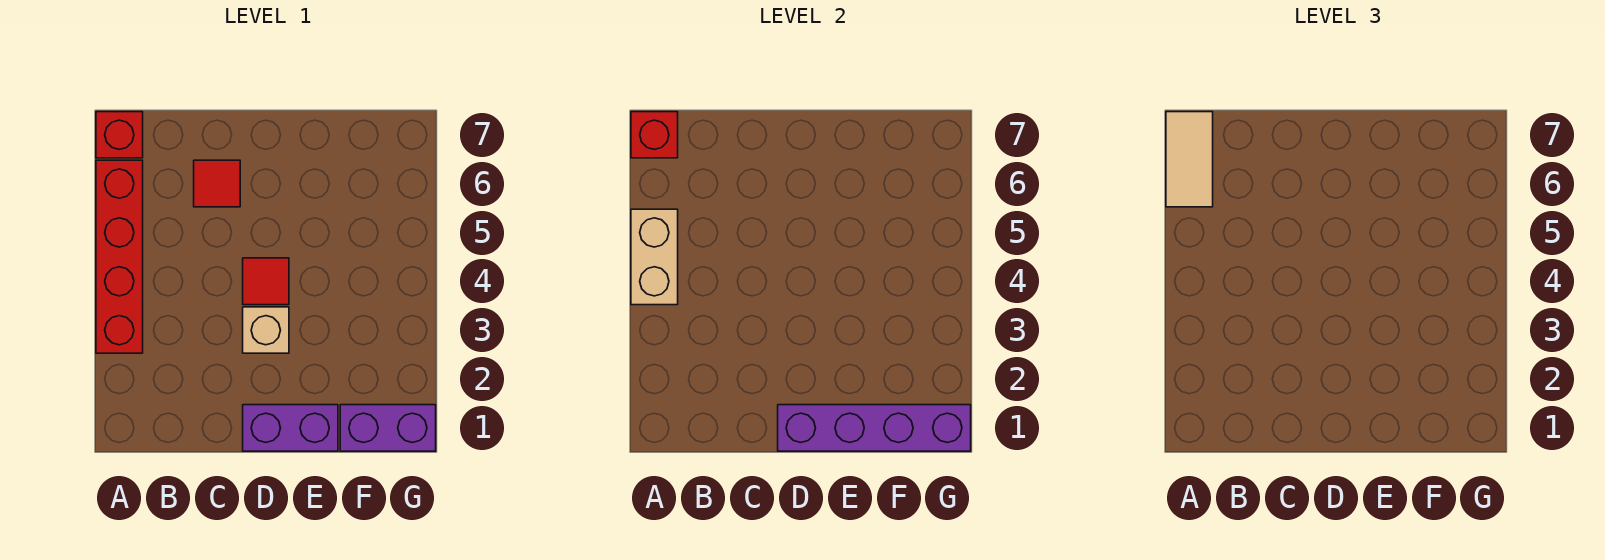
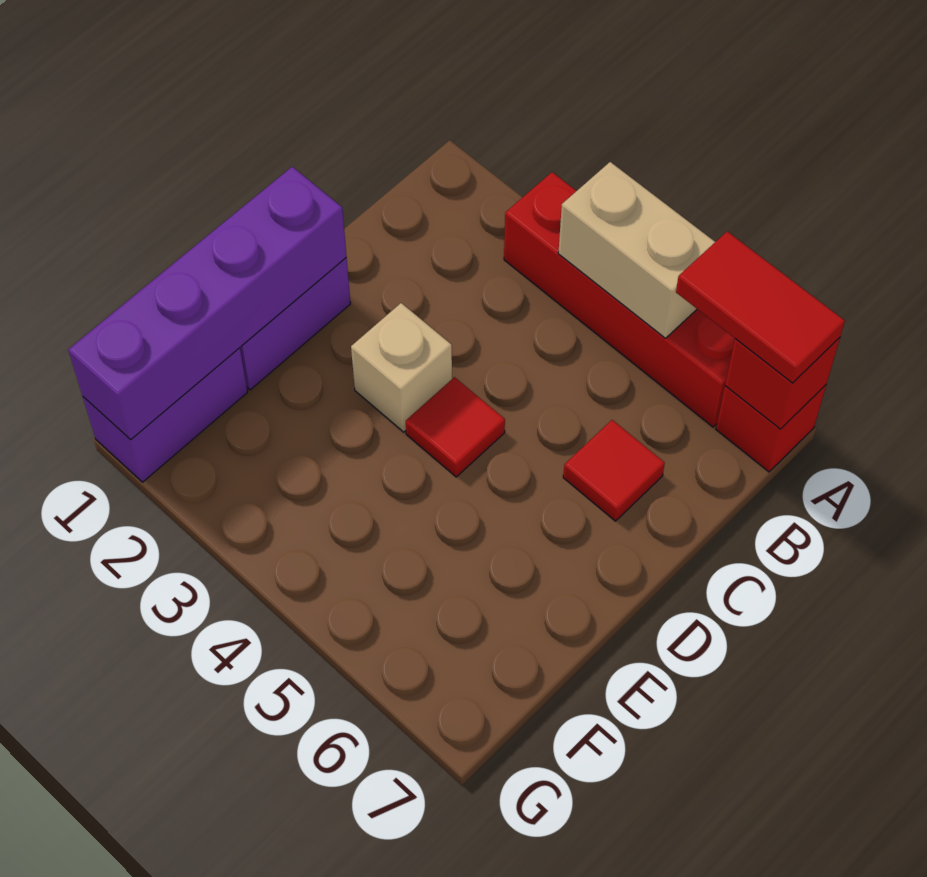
tan 1x2 tile [1166,112,1213,207] -> red 1x2 tile [676,231,845,383]

